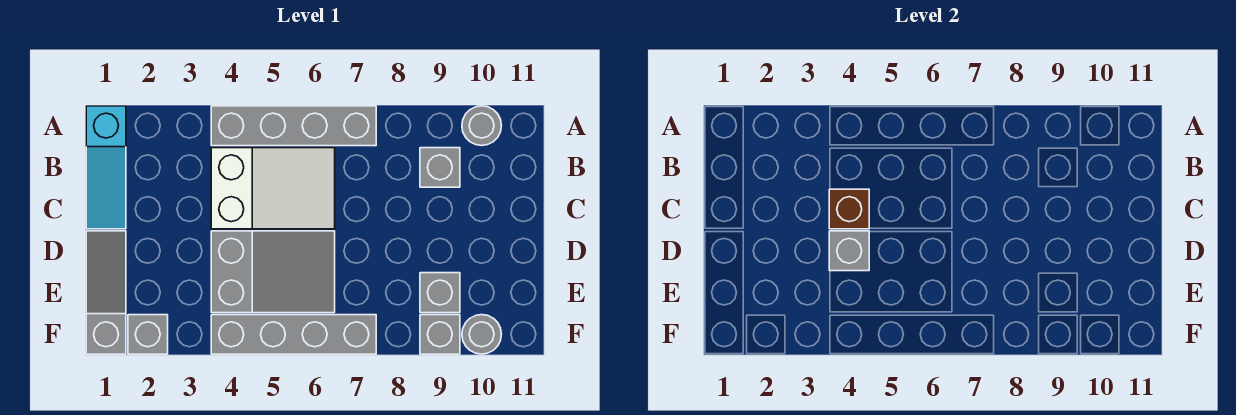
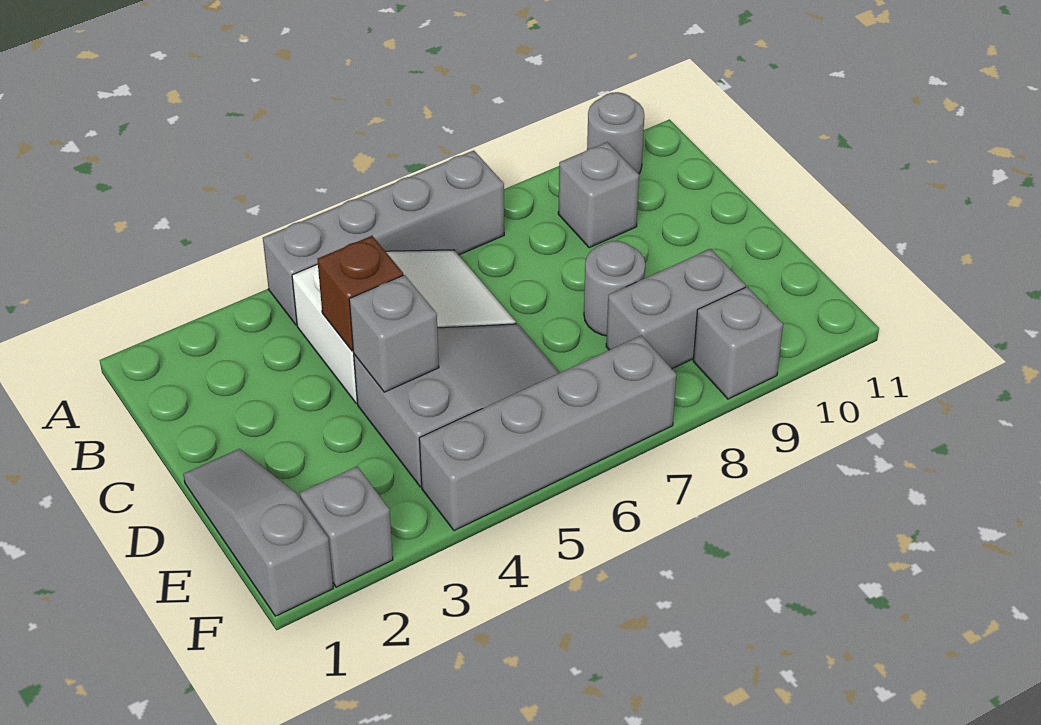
cyan 1x3 slope [86,106,126,229] -> none
grey 1x1 brick [420,273,460,313] -> grey 1x2 brick [606,249,745,369]
grey 1x1 round brick [462,315,502,354] -> grey 1x1 round brick moved to [584,241,645,336]

